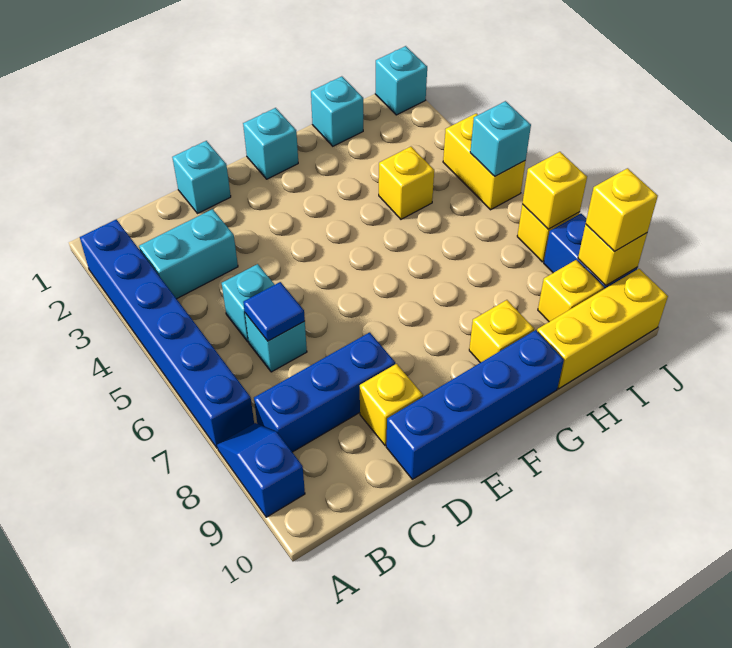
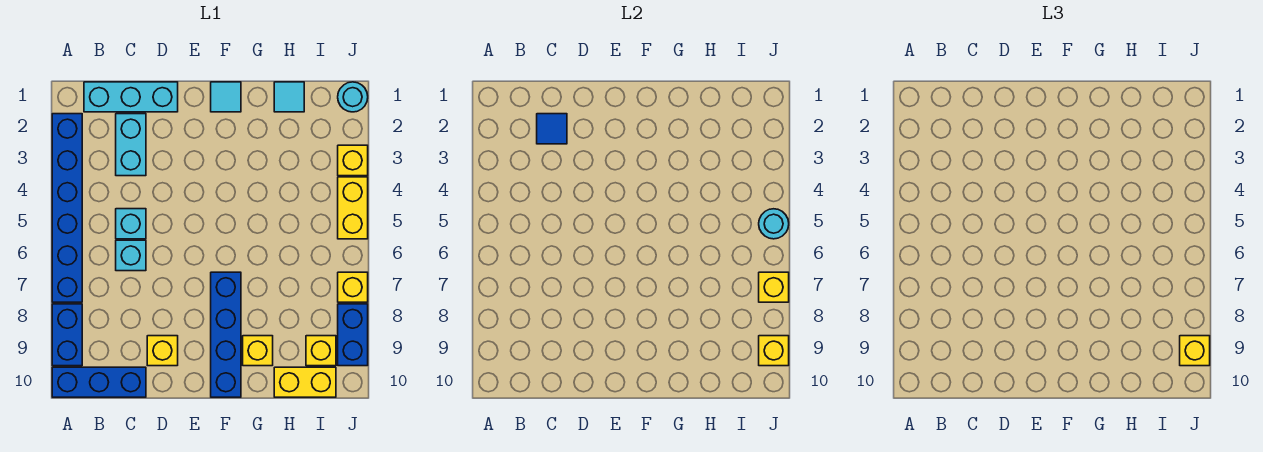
blue 1x2 slope [217,423,305,517] -> blue 1x2 brick [52,304,82,366]
cyan 1x2 brick [139,209,238,299] -> cyan 1x2 brick turned to [116,114,146,176]
blue 1x3 brick [254,332,395,452] -> blue 1x3 brick moved to [52,367,146,397]
blue 1x1 tile [243,282,305,341] -> blue 1x1 tile moved to [537,114,567,144]
cyan 1x1 brick [172,141,231,214] -> cyan 1x3 brick [84,82,178,112]
blue 1x4 brick [386,330,564,479] -> blue 1x4 brick turned to [211,272,241,397]
cyan 1x1 brick [243,108,298,179] -> cyan 1x1 tile [211,82,241,112]
cyan 1x1 brick [311,76,363,146] -> cyan 1x1 tile [274,82,304,112]
yellow 1x1 brick [379,147,434,219] -> yellow 1x1 brick moved to [338,145,368,176]
yellow 1x3 brick [537,269,668,389] -> yellow 1x2 brick [274,367,336,397]
cyan 1x1 brick [375,46,427,115] -> cyan 1x1 round brick [338,82,368,112]
cyan 1x1 brick [470,101,531,176] -> cyan 1x1 round brick [759,209,789,239]

